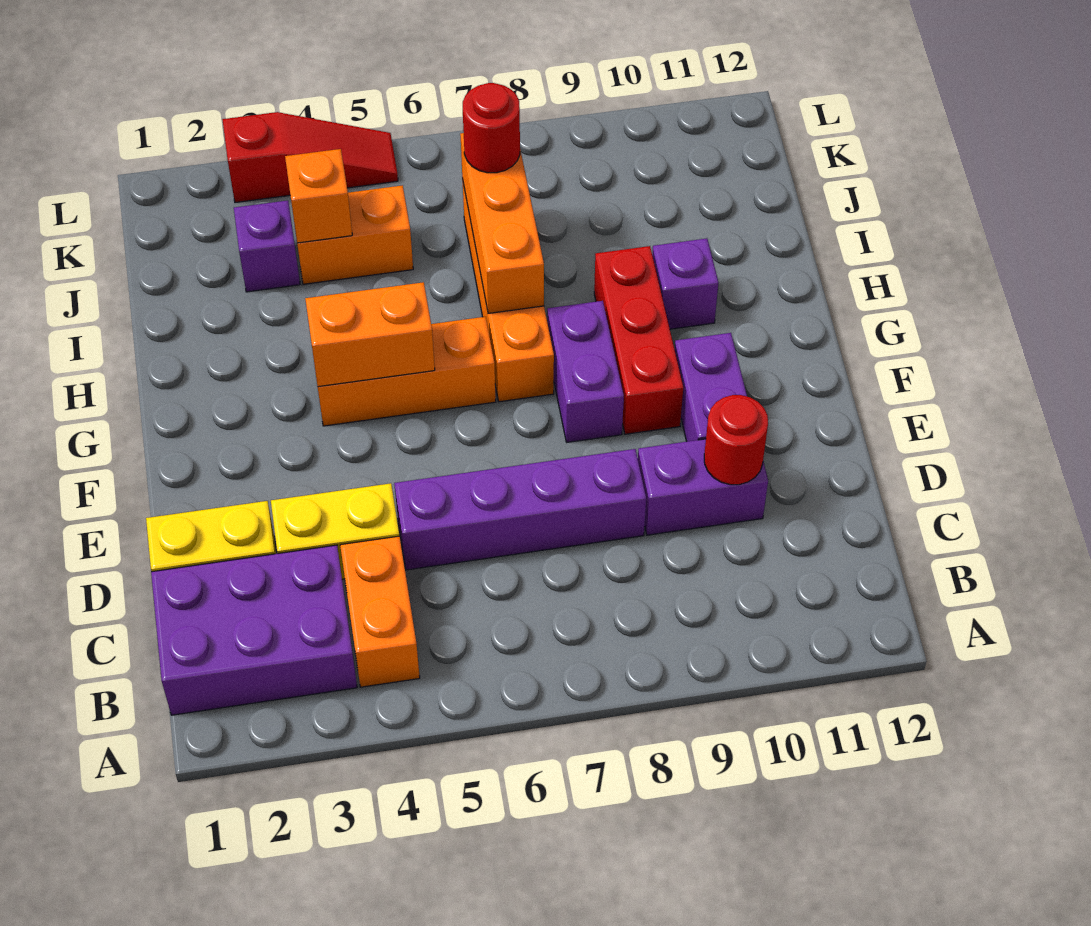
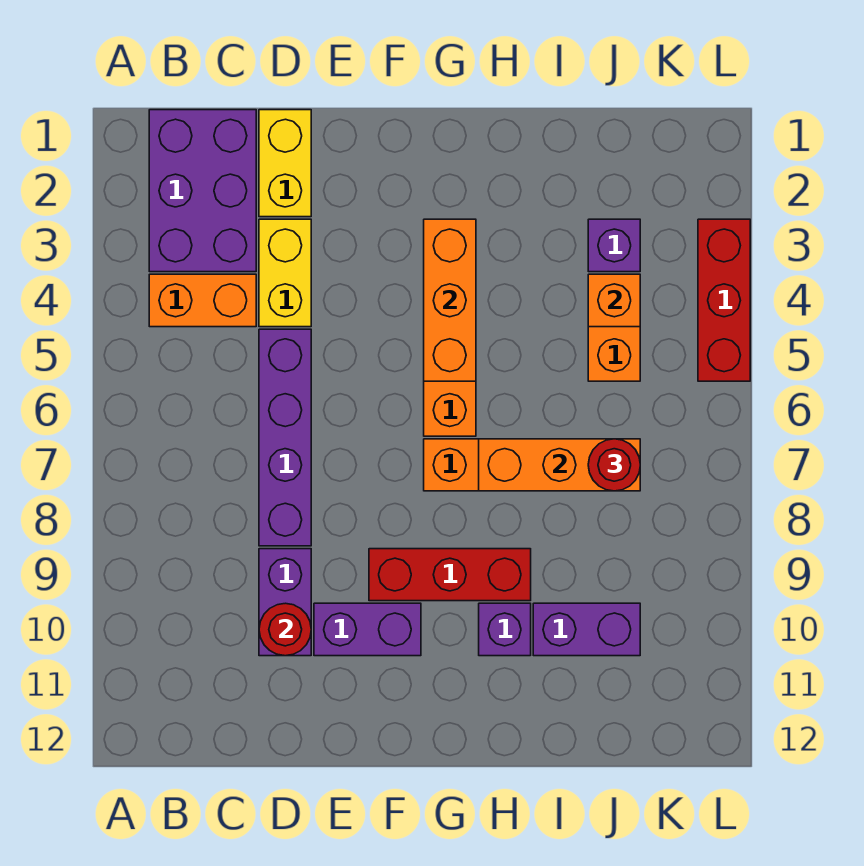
purple 1x2 brick [547,301,624,442] -> purple 1x2 brick moved to [533,603,640,656]
orange 1x2 brick [305,282,435,387] -> orange 1x3 brick [424,219,476,381]
red 1x3 slope [222,112,398,203] -> red 1x3 brick [698,219,750,381]

